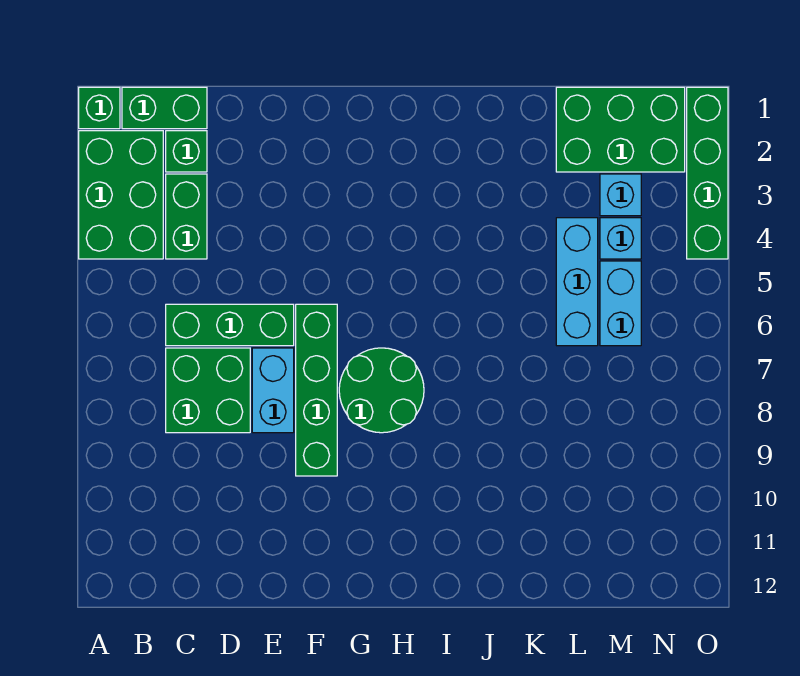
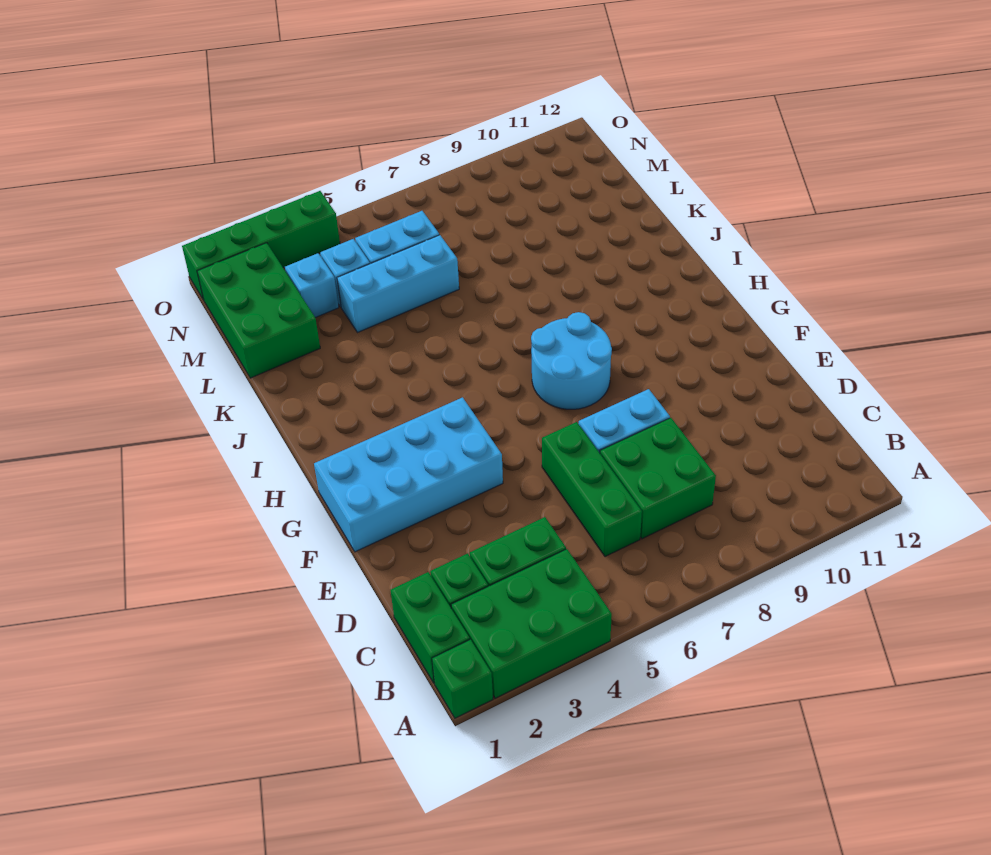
none -> cyan 2x4 brick [314,397,503,552]
green 1x4 brick [296,304,337,476] -> none
green 2x2 round brick [339,348,424,433] -> cyan 2x2 round brick [531,312,612,409]

